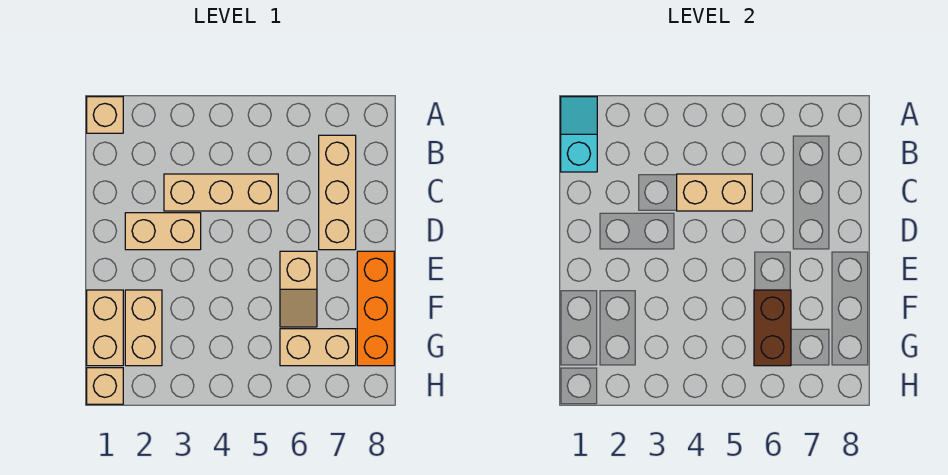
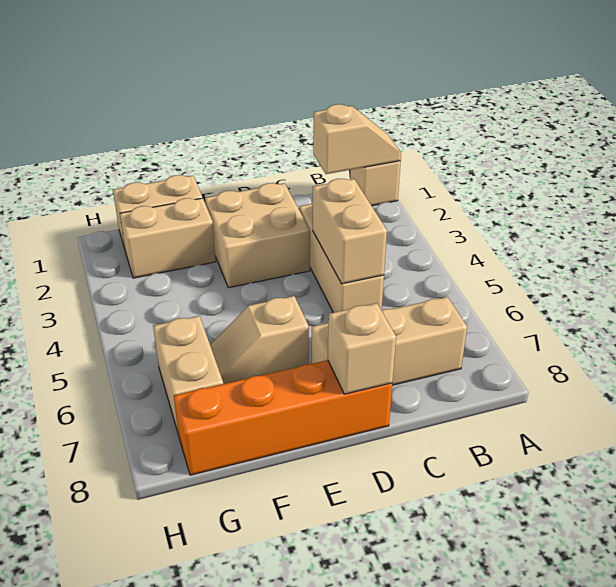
cyan 1x2 slope [561,97,597,172] -> tan 1x2 slope [313,104,401,174]
tan 1x2 brick [125,213,201,250] -> tan 2x2 brick [205,183,310,288]
orange 1x3 brick [357,251,394,366] -> orange 1x4 brick [174,360,392,475]
brown 1x2 brick [754,290,791,366] -> none
tan 1x1 brick [87,368,123,404] -> tan 1x1 brick moved to [328,303,396,394]

